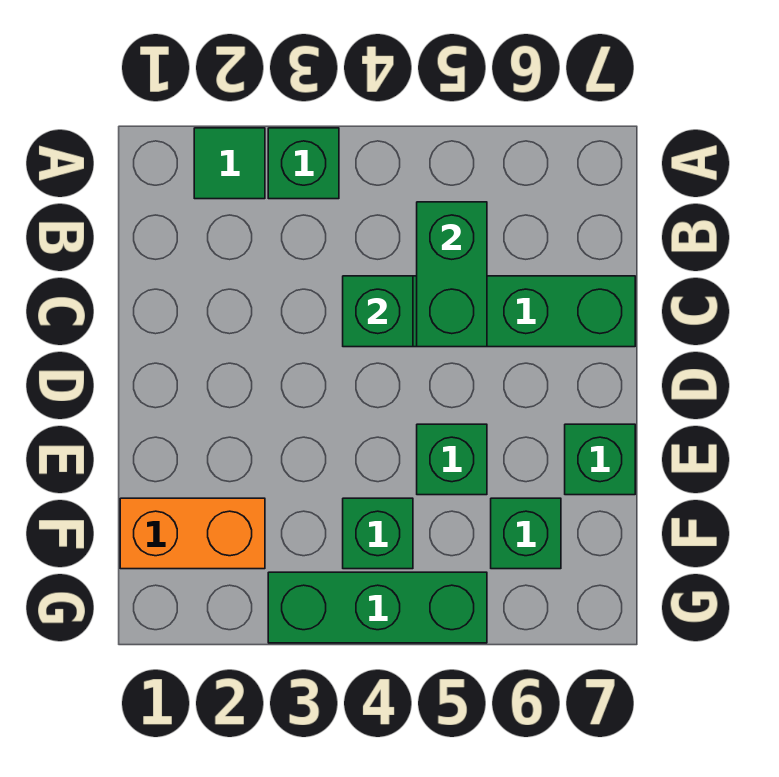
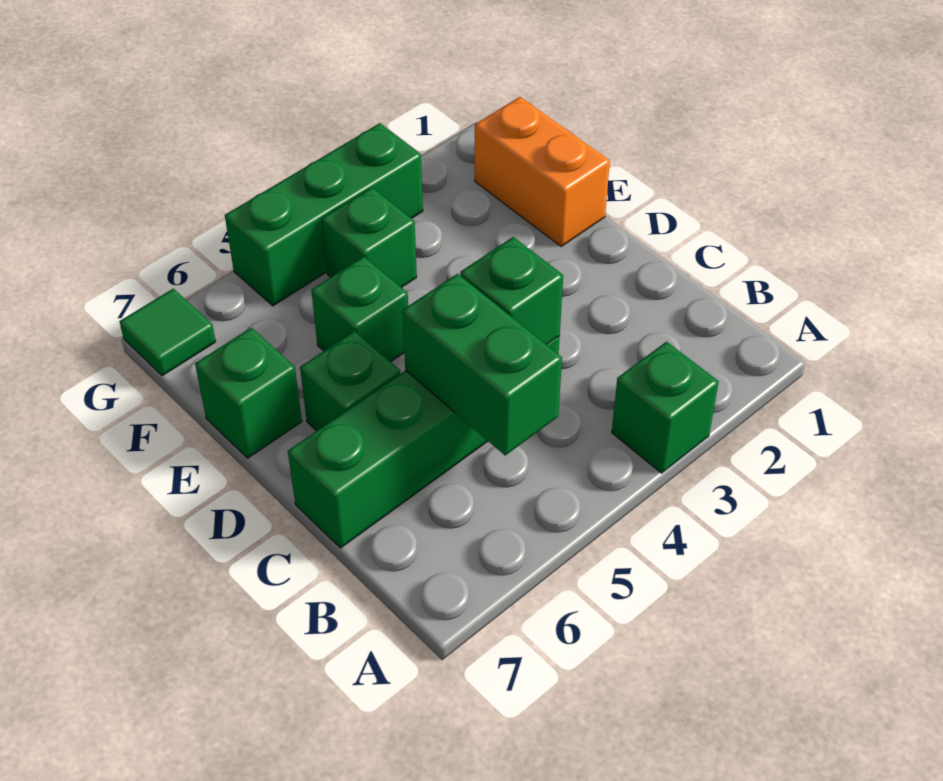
green 1x1 tile [194,128,265,199] -> green 1x1 tile moved to [119,289,216,376]
orange 1x2 brick [120,498,265,569] -> orange 1x2 brick turned to [475,97,610,247]
green 1x1 brick [491,498,561,569] -> green 1x1 brick moved to [300,331,400,431]

